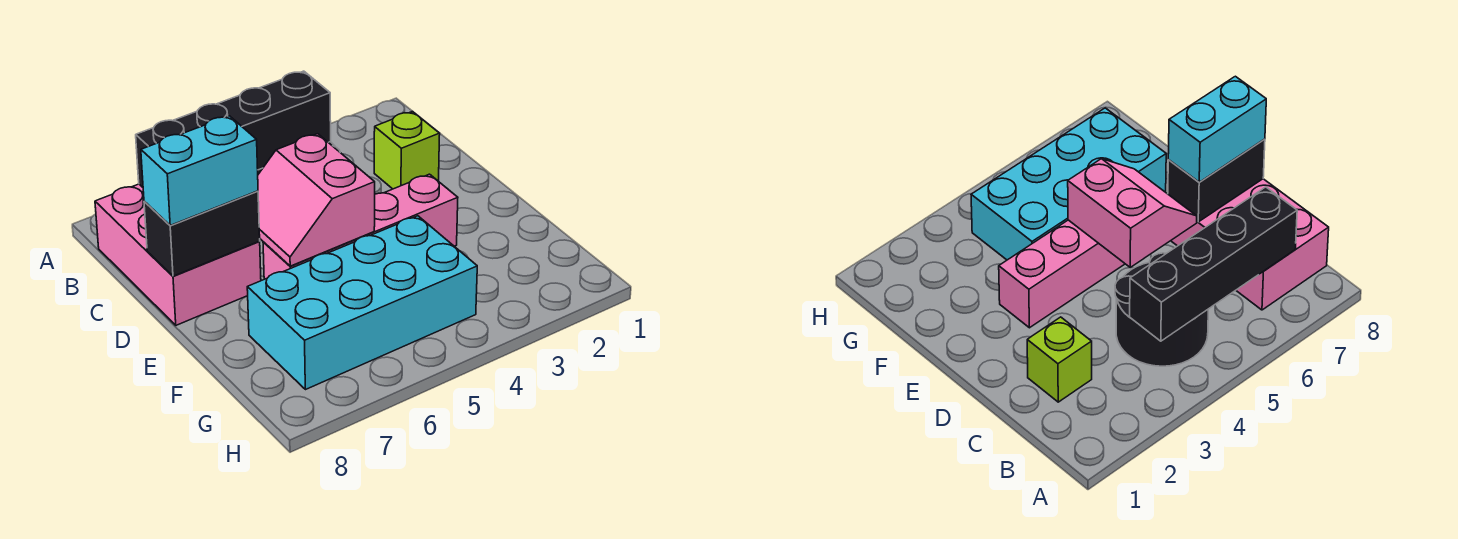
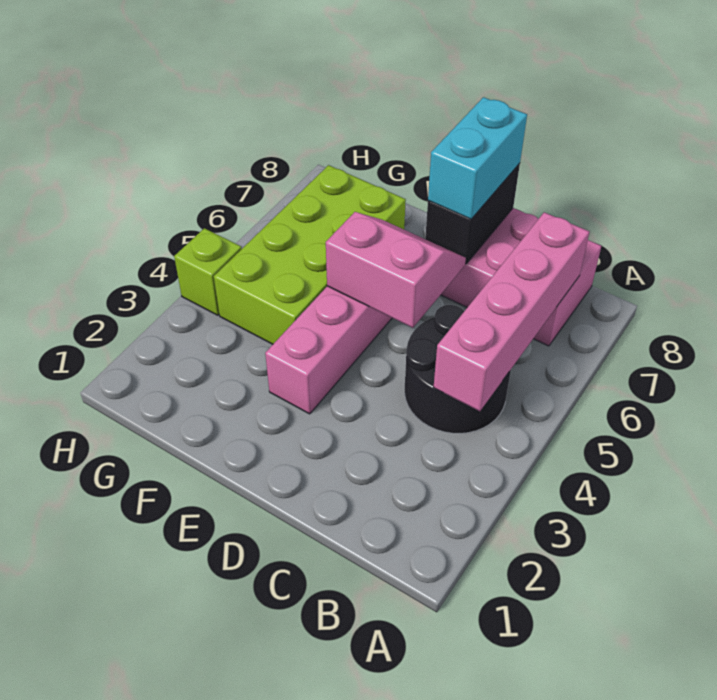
black 1x4 brick [136,71,331,187] -> pink 1x4 brick [434,212,589,411]
lime 1x1 brick [374,111,440,189] -> lime 1x1 brick moved to [174,228,242,315]
cyan 2x4 brick [247,216,477,390] -> lime 2x4 brick [214,165,406,344]

